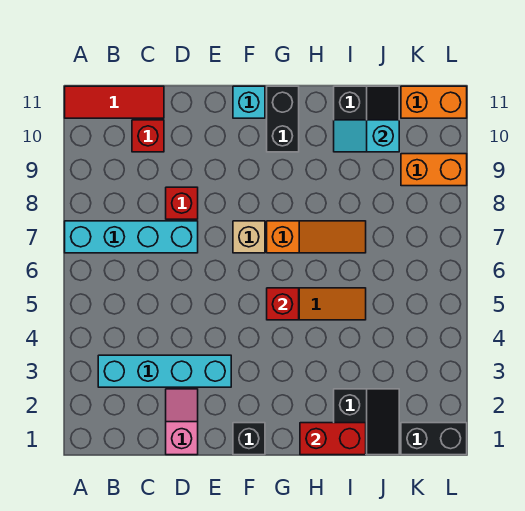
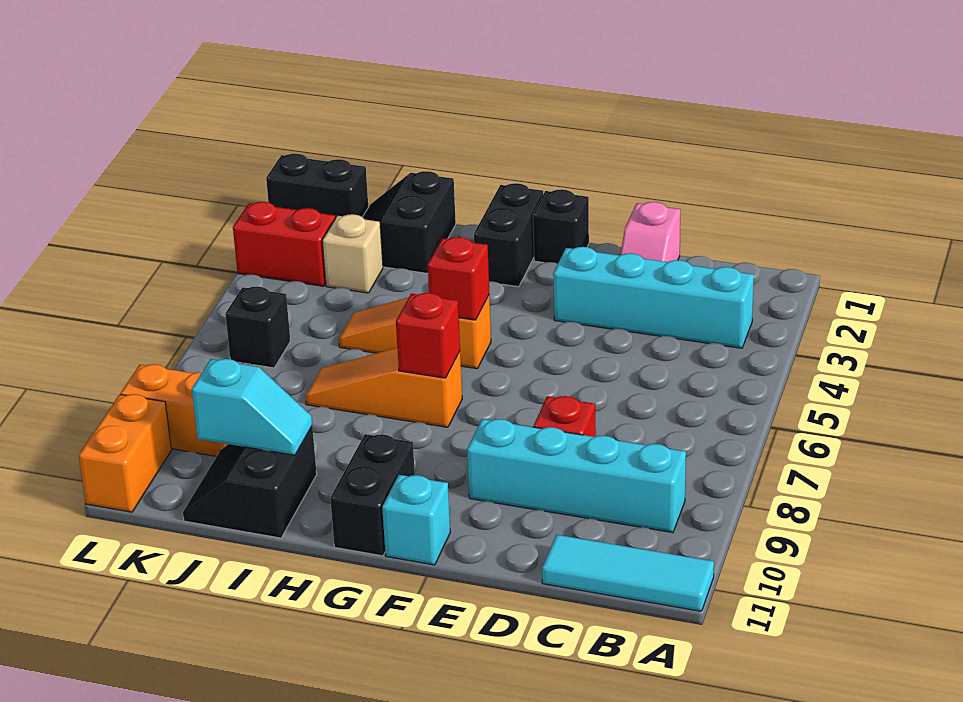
cyan 1x4 brick [65,221,198,253] -> cyan 1x4 brick moved to [467,419,686,533]
red 1x3 tile [65,86,164,118] -> cyan 1x3 tile [542,535,714,611]
red 1x1 brick [132,120,164,152] -> red 1x1 brick moved to [396,293,460,378]
tan 1x1 brick [233,221,265,253] -> tan 1x1 brick moved to [322,214,383,293]
none -> black 1x2 brick [474,183,543,287]
red 1x2 brick [300,423,366,455] -> red 1x2 brick moved to [233,202,335,286]
none -> black 1x1 brick [225,286,290,368]
orange 1x2 brick [401,86,467,118] -> orange 1x2 brick turned to [79,394,171,512]

